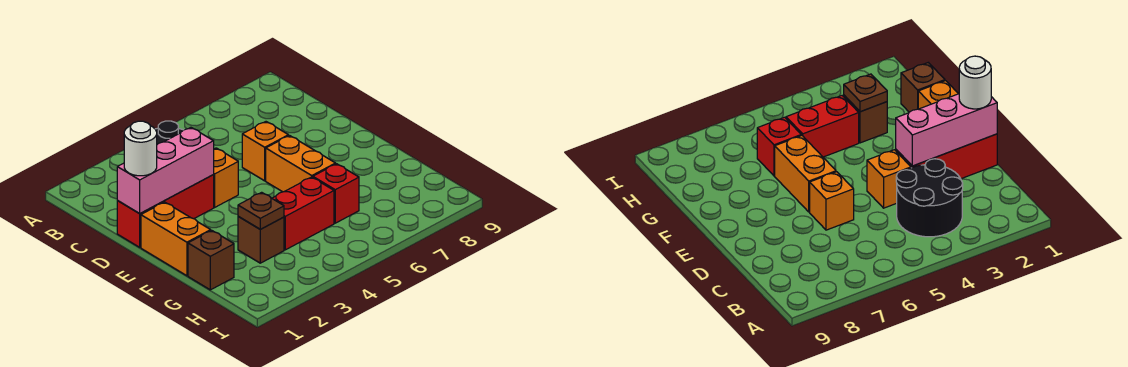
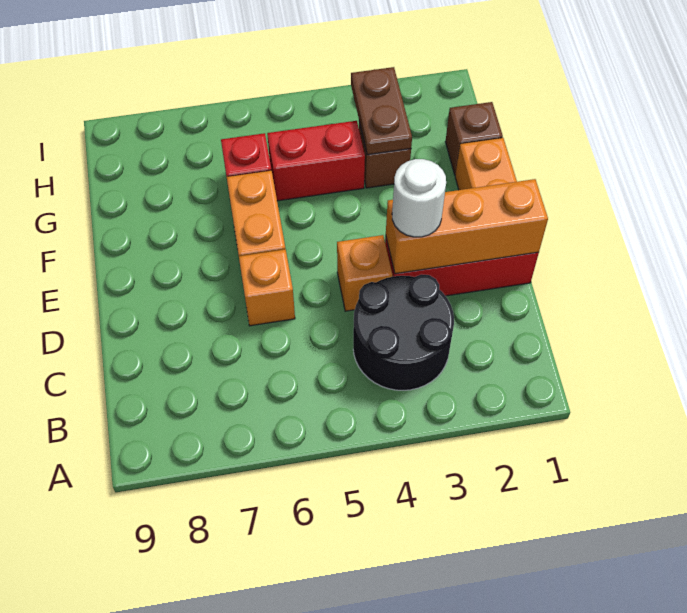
pink 1x3 brick [117,128,214,214] -> orange 1x3 brick [386,179,548,274]
white 1x1 round brick [124,121,157,176] -> white 1x1 round brick moved to [392,159,446,237]
brown 1x1 plate [238,192,284,229] -> brown 1x2 plate [351,67,412,155]

